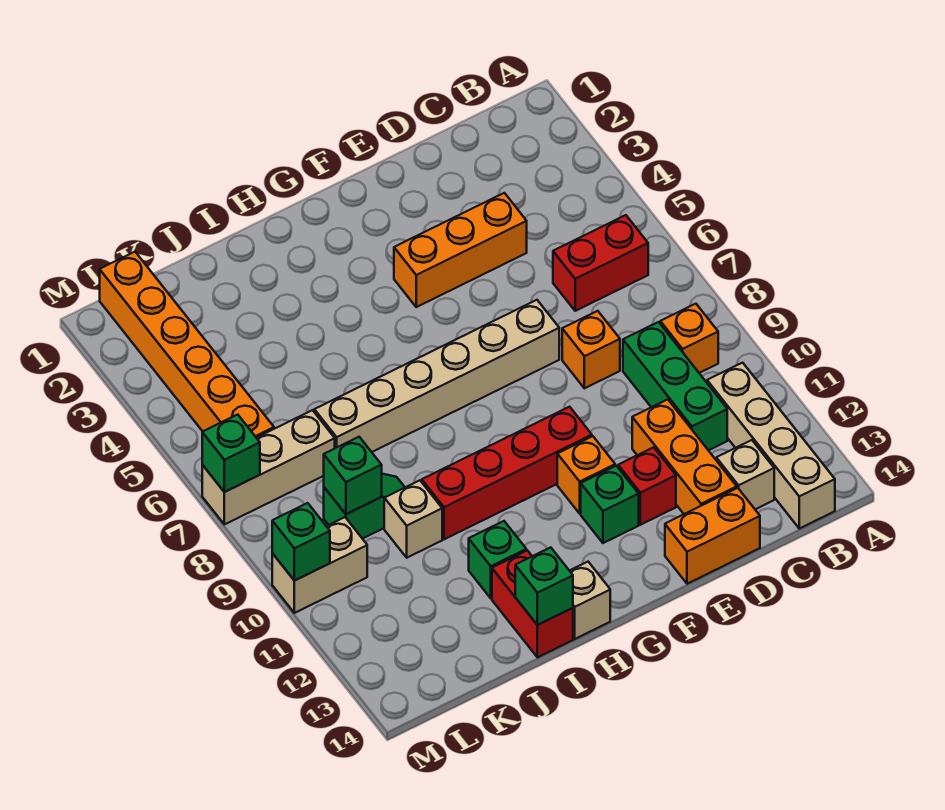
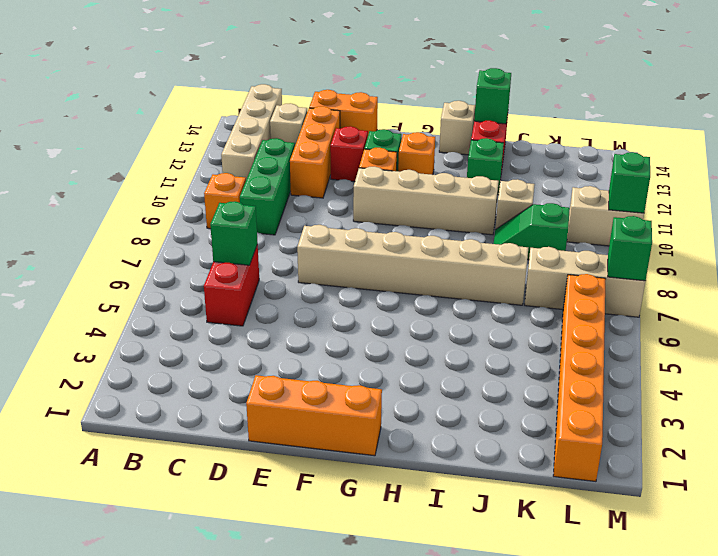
red 1x2 brick [553,215,648,311] -> red 1x2 brick turned to [204,244,259,326]
orange 1x3 brick [394,193,527,307] -> orange 1x3 brick moved to [246,375,382,456]
orange 1x1 brick [562,311,620,388] -> orange 1x1 brick moved to [398,132,435,175]
red 1x4 brick [422,407,592,539] -> tan 1x4 brick [353,167,499,235]
green 1x1 brick [324,437,382,514] -> green 1x1 brick moved to [210,201,258,265]

